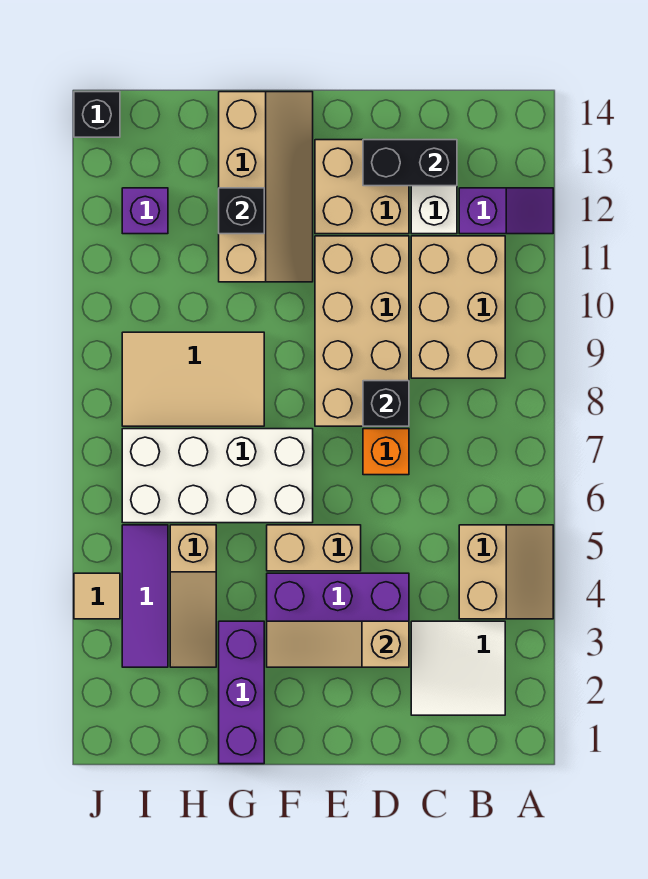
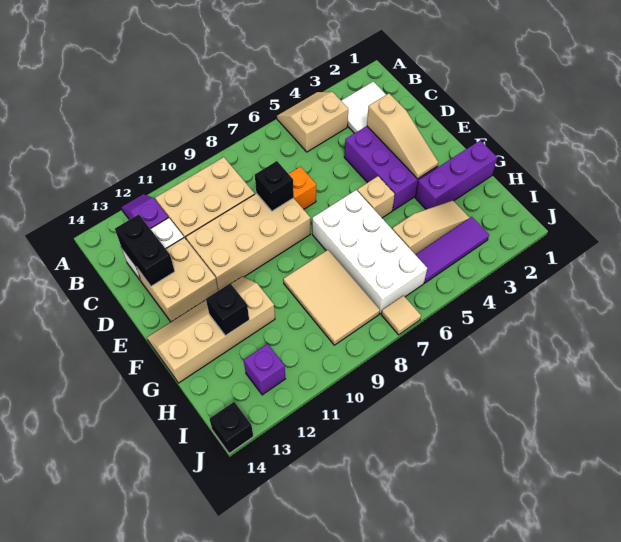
tan 1x2 brick [267,525,361,571] -> tan 1x1 brick [357,176,395,218]
tan 1x1 tile [74,573,120,619] -> tan 1x1 tile moved to [381,295,421,335]

